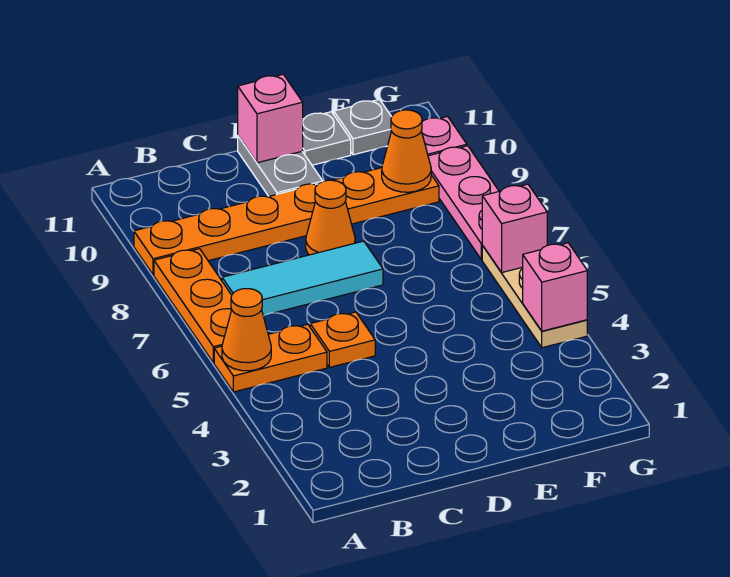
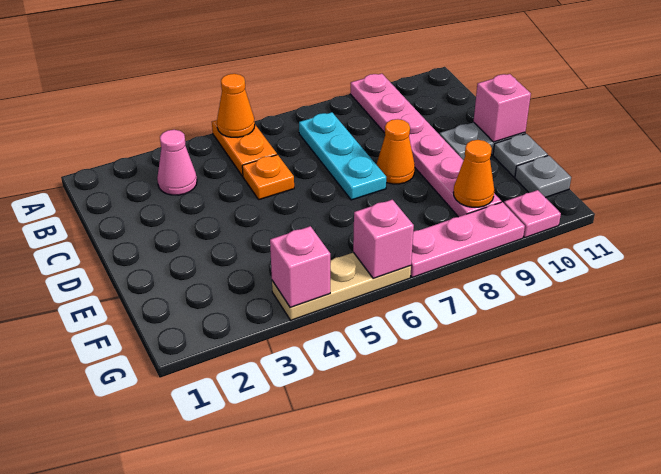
orange 1x3 plate [154,249,232,363] -> none
orange 1x6 plate [134,168,439,275] -> pink 1x6 plate [350,74,501,217]
none -> pink 1x1 cone [157,130,197,195]
cyan 1x3 tile [222,241,383,315] -> cyan 1x3 plate [299,112,386,200]

